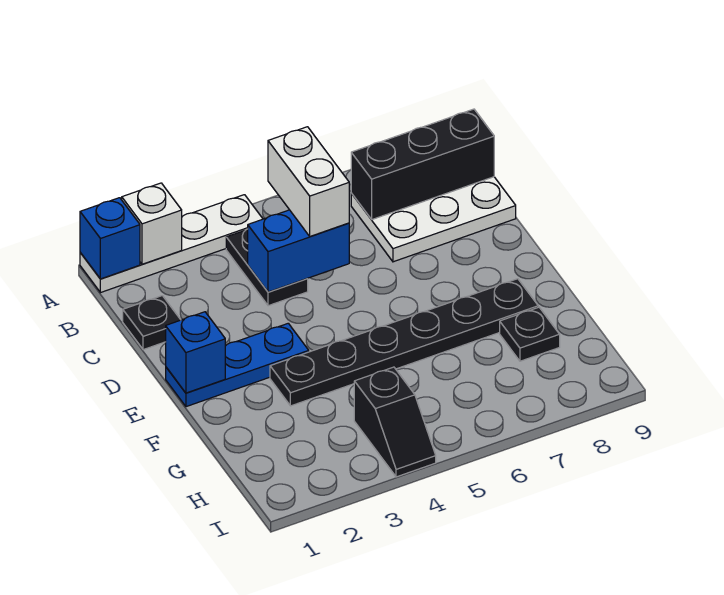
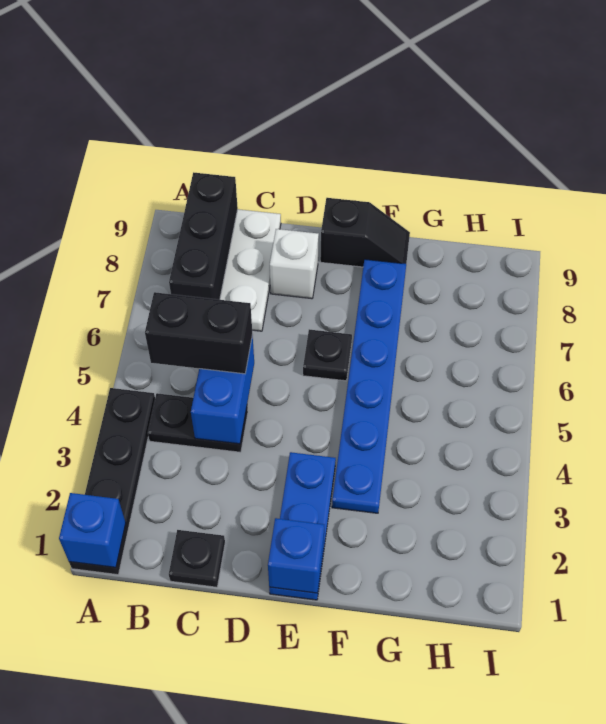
white 1x4 plate [80,195,263,293] -> black 1x4 plate [69,388,155,575]
white 1x1 brick [122,183,182,264] -> white 1x1 brick moved to [270,229,319,299]
white 1x2 brick [268,127,349,237] -> black 1x2 brick [145,292,252,374]
black 1x6 plate [270,279,538,406] -> blue 1x6 plate [332,259,406,513]
black 1x1 plate [500,307,560,361] -> black 1x1 plate moved to [303,329,352,381]
black 1x2 slope [354,367,436,477] -> black 1x2 slope moved to [320,198,410,267]

